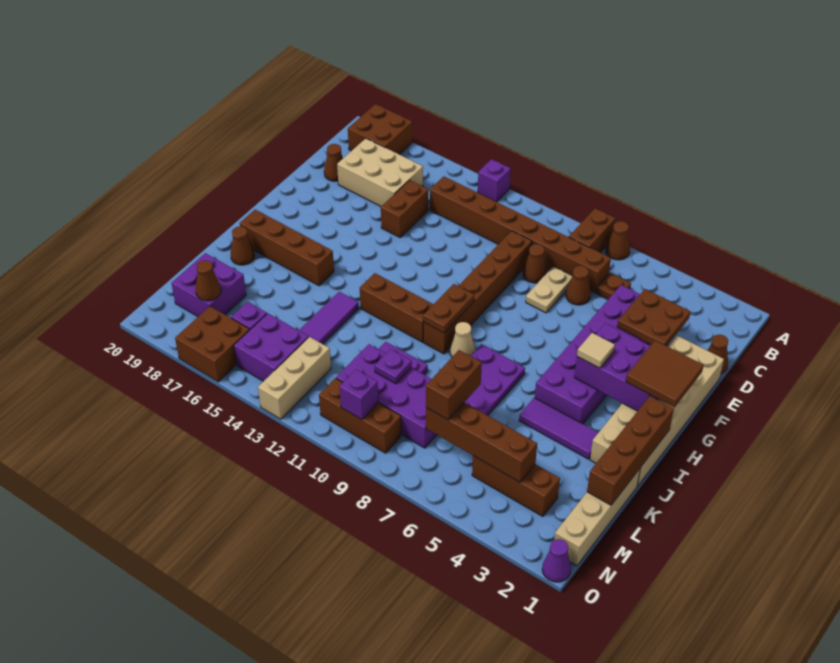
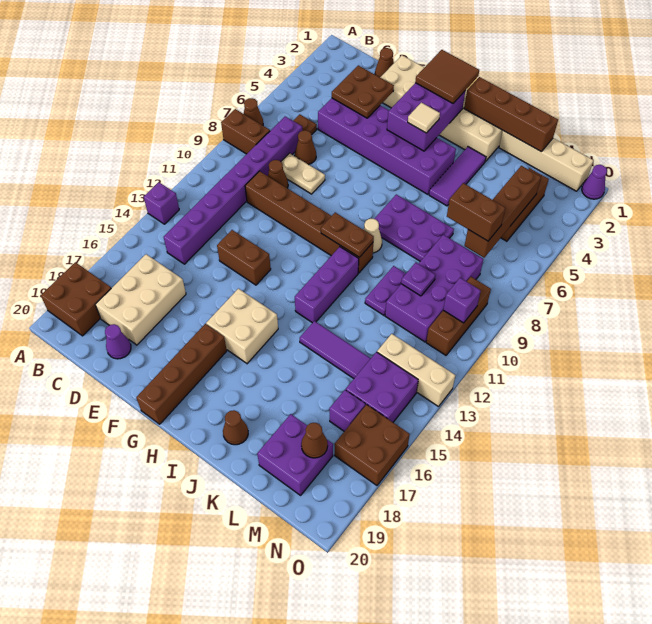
brown 1x8 brick [430,176,611,293] -> purple 1x8 brick [164,116,302,264]
brown 1x2 brick [381,180,428,237] -> brown 1x2 brick moved to [217,230,271,285]
brown 1x1 cone [324,144,343,181] -> purple 1x1 cone [105,324,131,359]
none -> tan 2x2 brick [206,289,278,364]
brown 1x3 brick [360,273,433,342] -> purple 1x3 brick [295,247,359,323]
brown 1x4 brick [240,209,334,286] -> brown 1x4 brick moved to [136,324,227,424]

